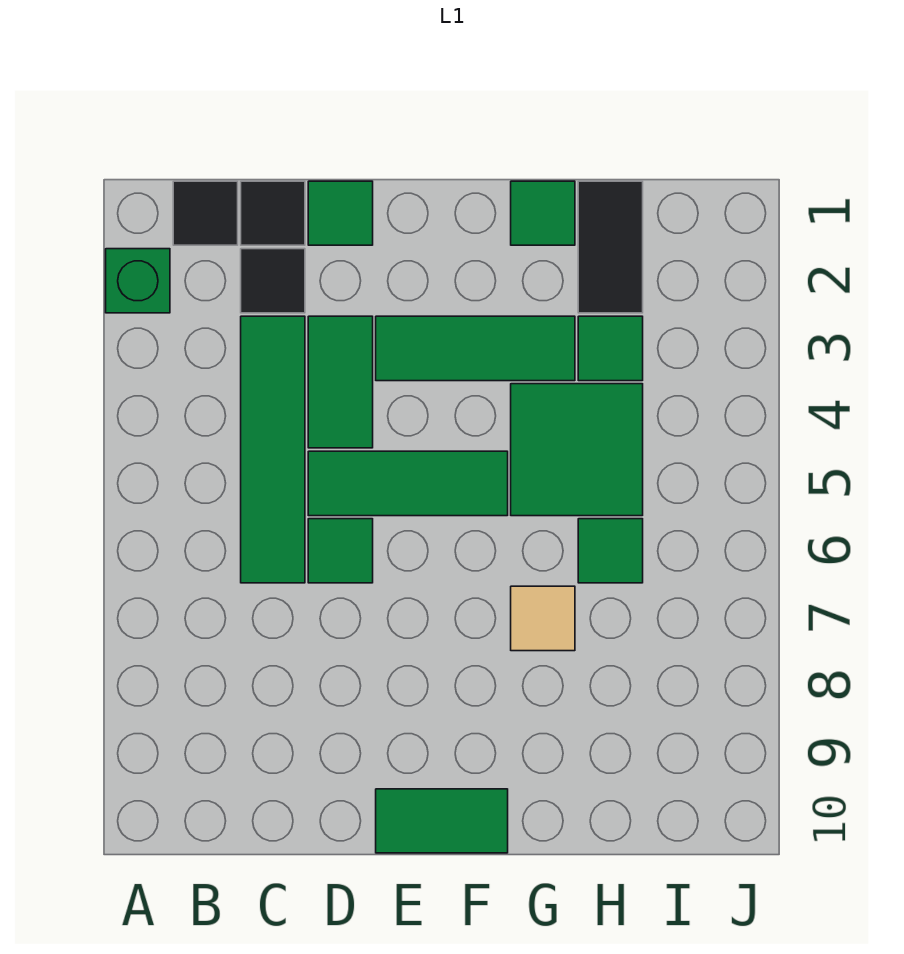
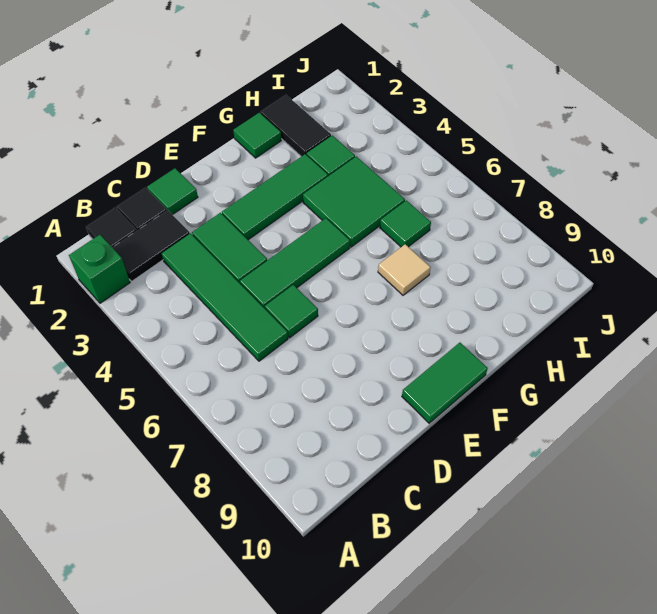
black 1x1 tile [241,249,305,313] -> black 1x2 tile [112,210,190,281]

